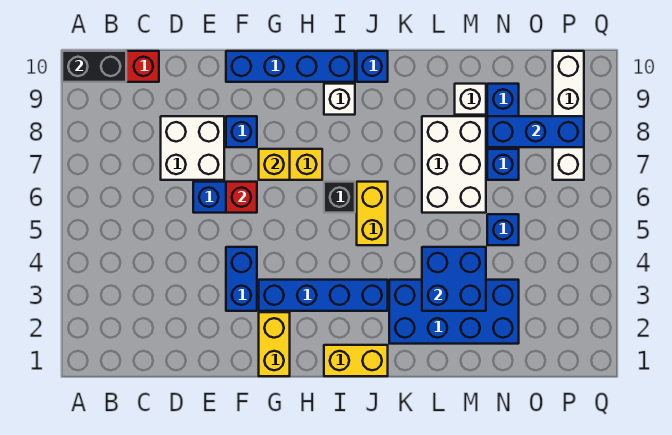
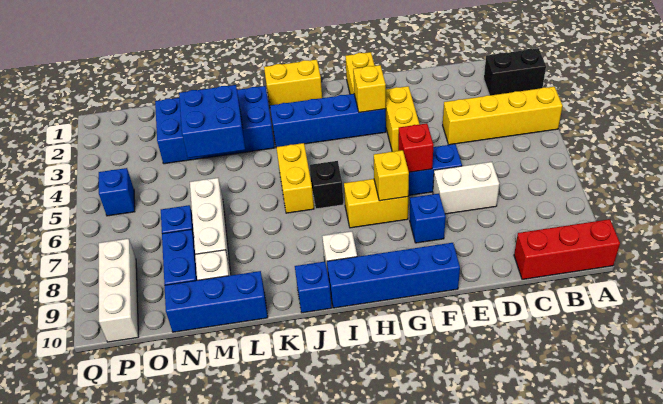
none -> yellow 1x4 brick [443,87,563,145]
black 1x2 brick [62,51,126,82] -> black 1x2 brick moved to [484,48,546,95]
white 2x2 brick [161,116,224,180] -> white 1x2 brick [433,162,499,214]
blue 1x2 brick [226,247,257,311] -> yellow 1x2 brick [386,86,419,152]
none -> yellow 1x1 brick [353,65,386,113]
white 2x3 brick [422,116,486,213] -> white 1x3 brick [190,178,230,267]
blue 1x1 brick [487,214,519,245] -> blue 1x1 brick moved to [99,168,135,216]
blue 1x3 brick [487,116,584,147] -> blue 1x3 brick moved to [164,271,268,332]
white 1x4 brick [553,51,584,180] -> white 1x3 brick [98,239,138,342]

